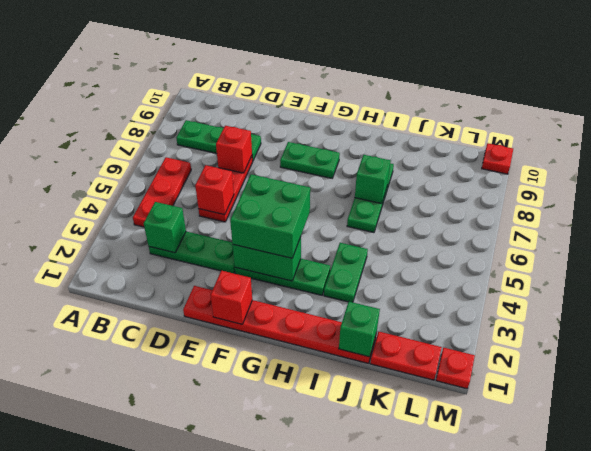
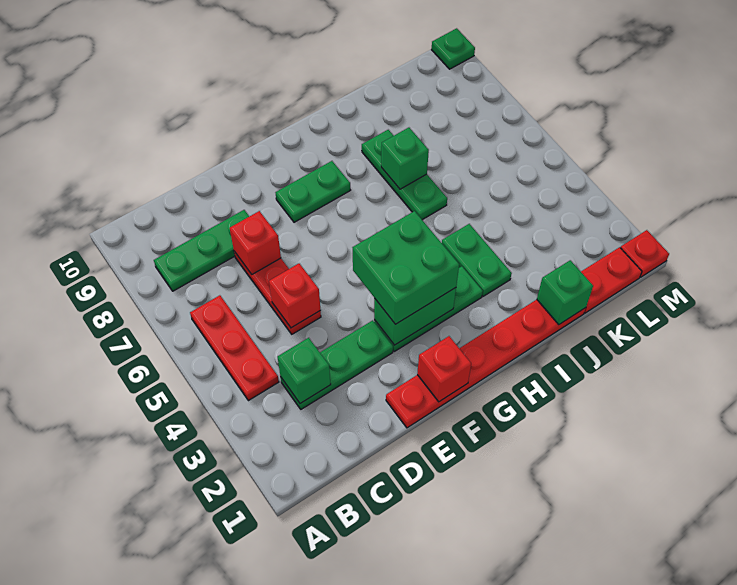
red 1x1 plate [482,143,513,174] -> green 1x1 plate [432,28,475,69]

